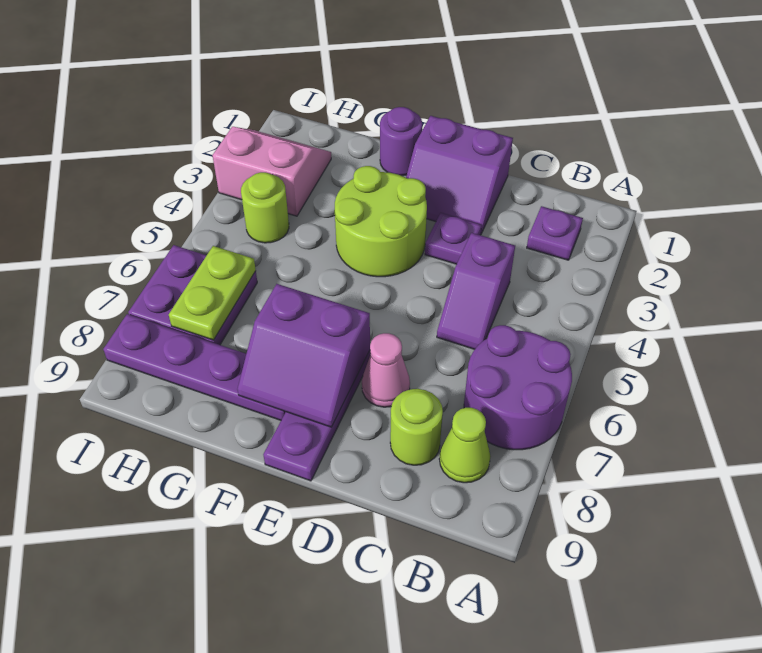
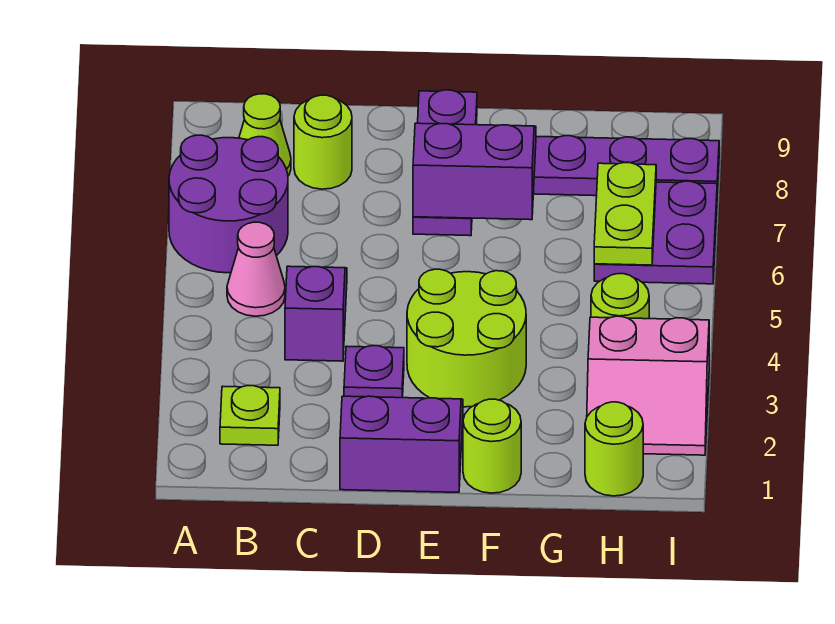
purple 1x1 plate [527,206,583,260] -> lime 1x1 plate [220,386,280,445]
pink 1x1 cone [362,333,410,407] -> pink 1x1 cone moved to [227,222,285,316]
purple 1x1 round brick [380,107,422,176] -> lime 1x1 round brick [463,399,521,493]
none -> lime 1x1 round brick [585,402,643,496]

